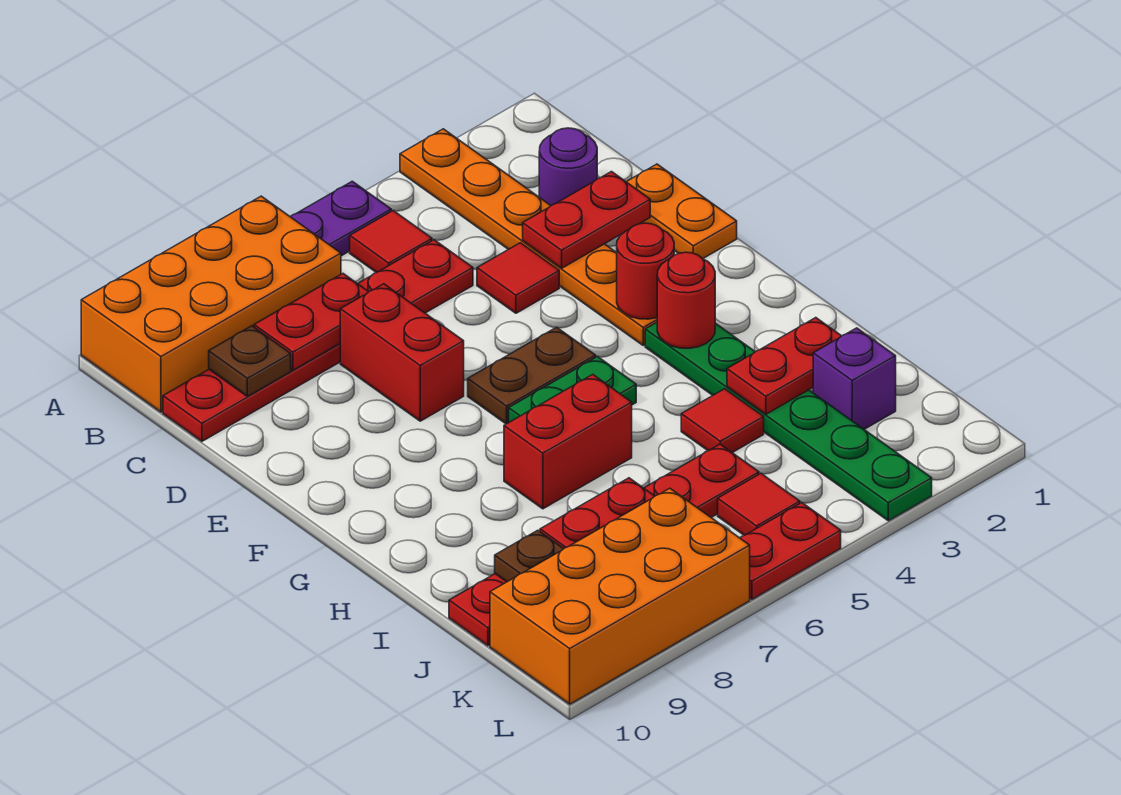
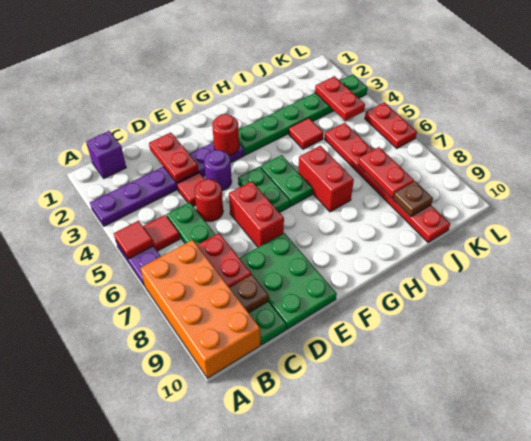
orange 1x6 plate [400,129,657,345] -> purple 1x6 plate [90,142,244,226]
purple 1x1 round brick [539,128,597,205] -> purple 1x1 round brick moved to [204,150,232,191]
red 1x6 plate [163,240,473,441] -> green 1x6 plate [167,202,287,345]
orange 1x2 plate [627,164,737,259] -> none
red 1x2 brick [340,284,464,421] -> red 1x2 brick turned to [229,181,284,247]
none -> green 2x3 plate [240,233,337,329]
brown 1x2 plate [468,327,596,424] -> green 1x2 plate [238,167,290,213]
red 1x1 round brick [657,252,715,348] -> red 1x1 round brick moved to [194,179,223,221]
red 1x2 plate [727,318,841,414] -> red 1x2 plate moved to [315,76,365,121]
purple 1x1 brick [813,328,896,429] -> purple 1x1 brick moved to [86,131,126,178]
red 1x1 tile [718,474,800,535] -> red 1x1 tile moved to [114,221,153,259]
orange 2x4 brick [490,488,750,704] -> none

